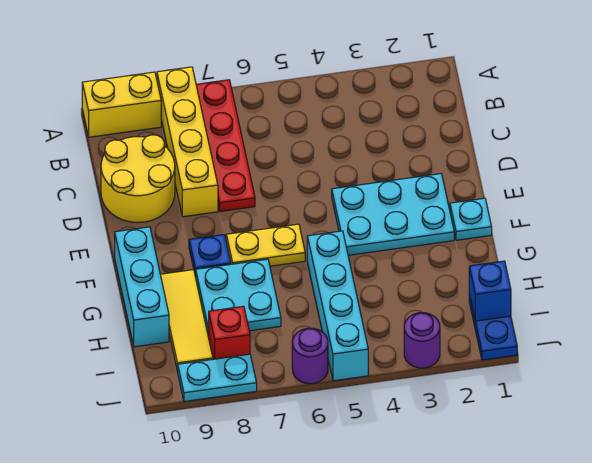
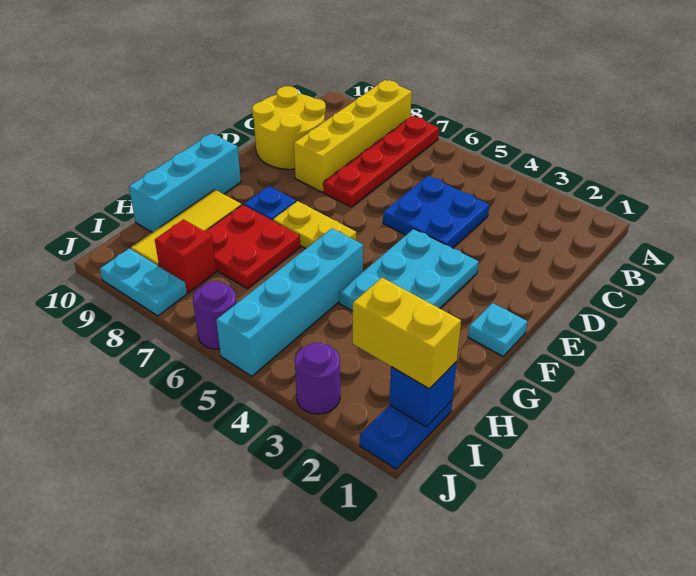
yellow 1x2 brick [82,72,161,137] -> yellow 1x2 brick moved to [353,278,461,389]
none -> blue 2x2 plate [383,176,489,248]
cyan 2x3 plate [332,174,454,255] -> cyan 2x3 plate turned to [339,229,479,311]
cyan 2x2 plate [195,259,281,336] -> red 2x2 plate [205,205,300,289]

